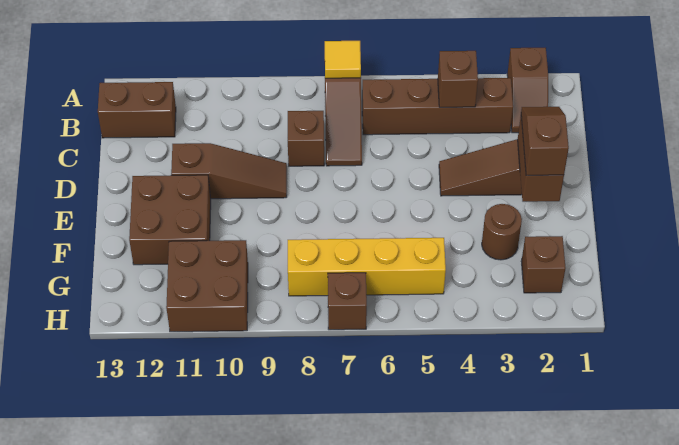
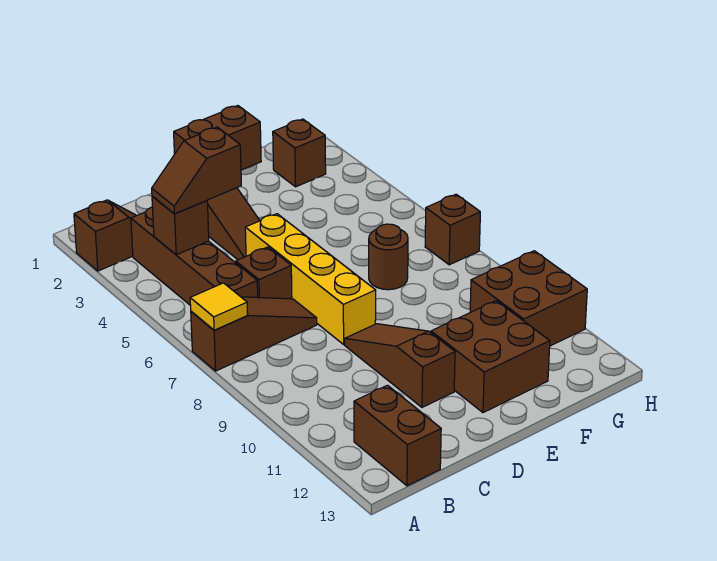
brown 1x1 brick [288,111,324,166] -> brown 1x1 brick moved to [236,247,292,299]
brown 1x2 slope [521,107,569,175] -> brown 1x2 slope moved to [152,127,241,214]
brown 1x1 round brick [482,204,522,260] -> brown 1x1 round brick moved to [369,224,408,290]
yellow 1x4 brick [288,238,446,296] -> yellow 1x4 brick moved to [245,214,376,344]

